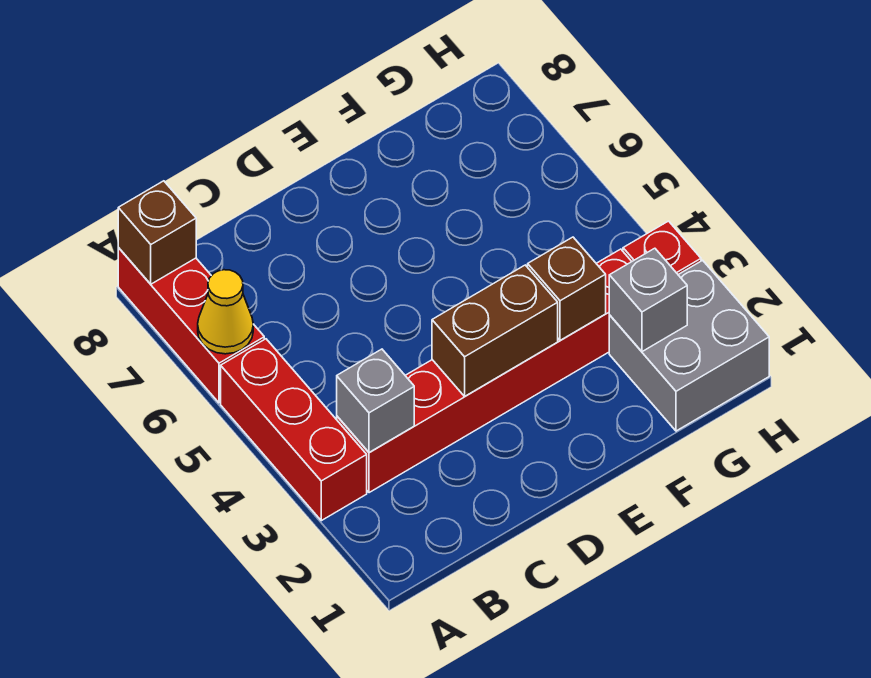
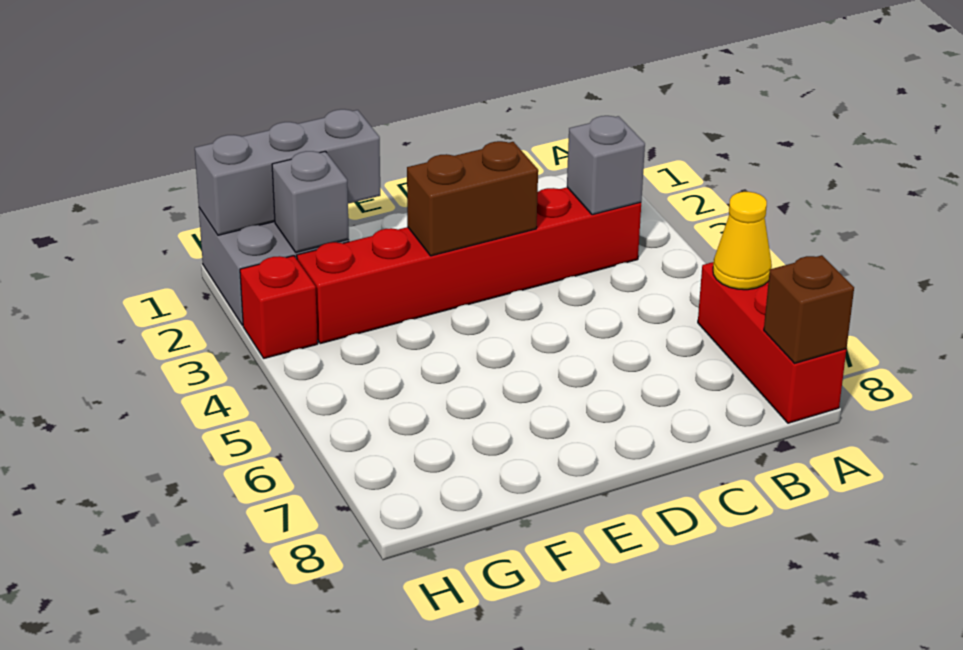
red 1x3 brick [221,339,367,521] -> none
none -> grey 1x3 brick [195,109,380,235]
brown 1x1 brick [528,237,606,341] -> none

